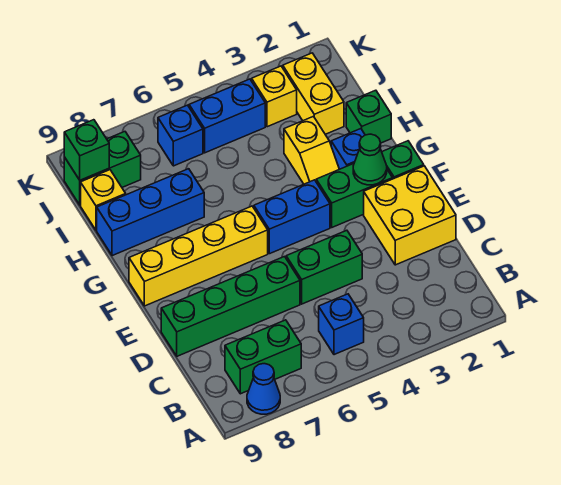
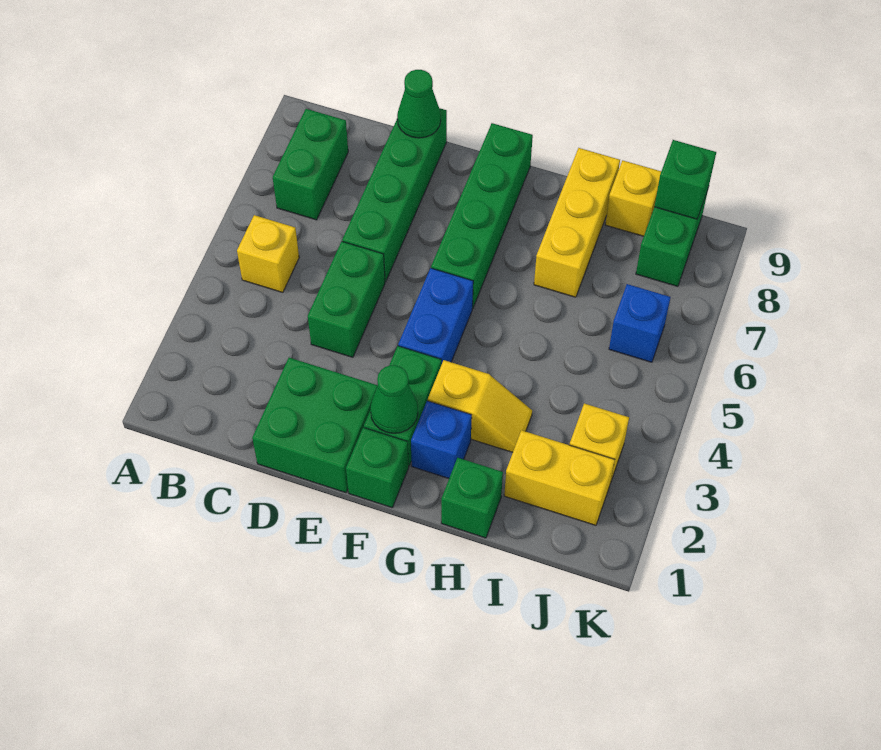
blue 1x1 cone [247,364,280,414] -> none
blue 1x1 brick [319,294,364,355] -> yellow 1x1 brick [237,215,299,293]
yellow 2x2 brick [364,166,456,265] -> green 2x2 brick [252,358,378,493]
none -> green 1x1 cone [397,70,441,138]
yellow 1x4 brick [129,206,268,306] -> green 1x4 brick [431,123,533,308]
yellow 1x2 slope [284,116,339,184] -> yellow 1x2 slope turned to [428,360,532,452]
blue 1x3 brick [97,169,204,256] -> yellow 1x3 brick [534,148,620,297]
blue 1x2 brick [189,79,265,153] -> none

